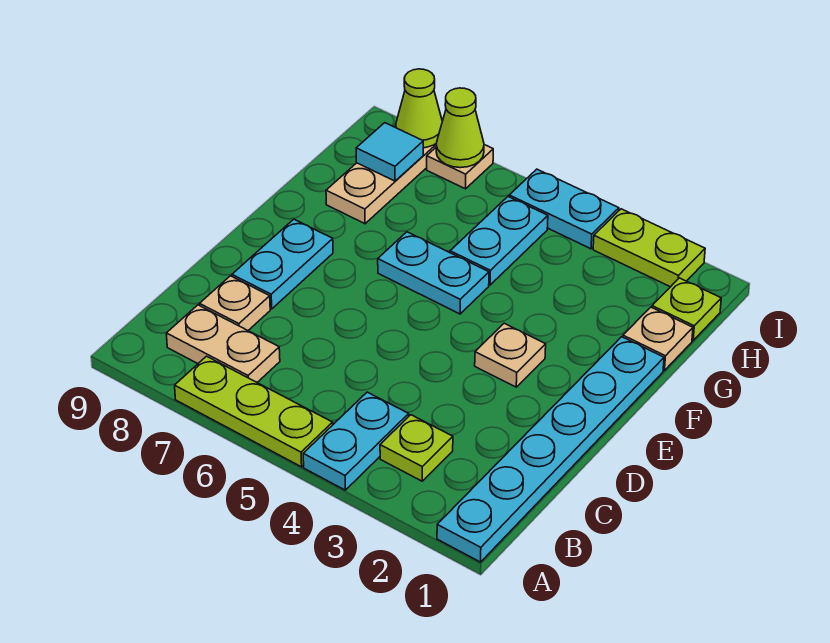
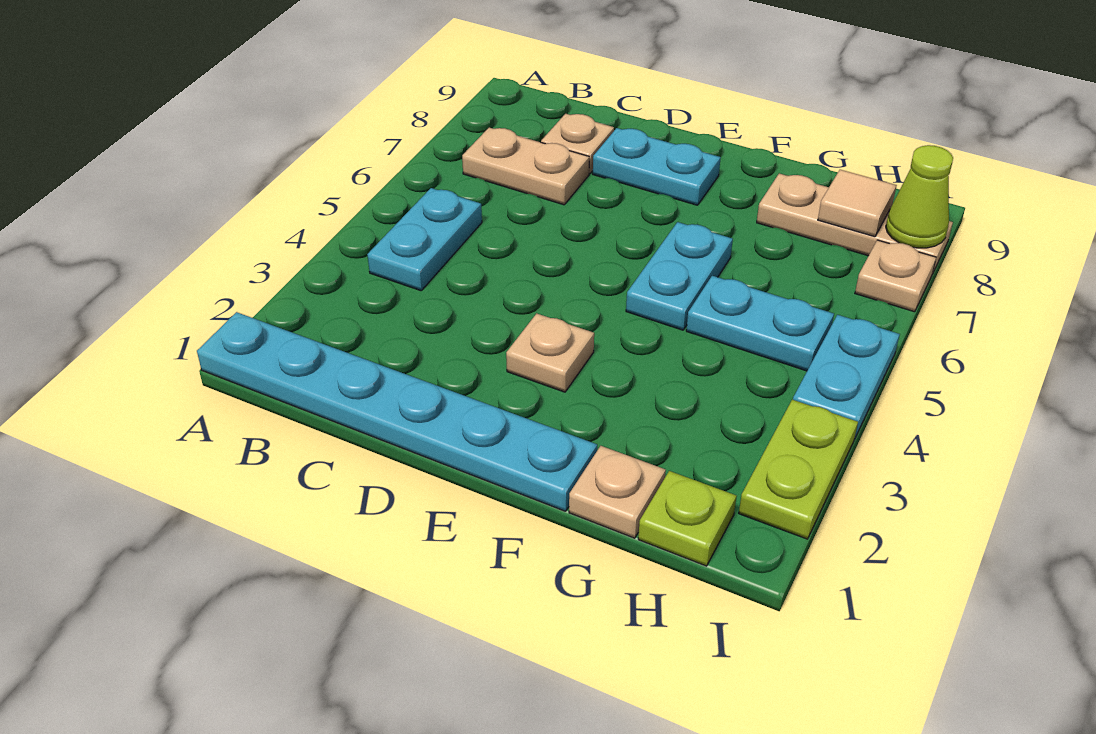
cyan 1x2 plate [303,392,409,490] -> cyan 1x2 plate turned to [367,188,482,291]
lime 1x3 plate [175,356,333,467] -> none
lime 1x1 plate [380,415,453,481] -> none
tan 1x2 plate [166,305,280,382] -> tan 1x2 plate turned to [462,128,589,205]
cyan 1x1 tile [356,123,423,181] -> tan 1x1 tile [818,170,897,237]
lime 1x1 cone [436,88,484,168] -> none

